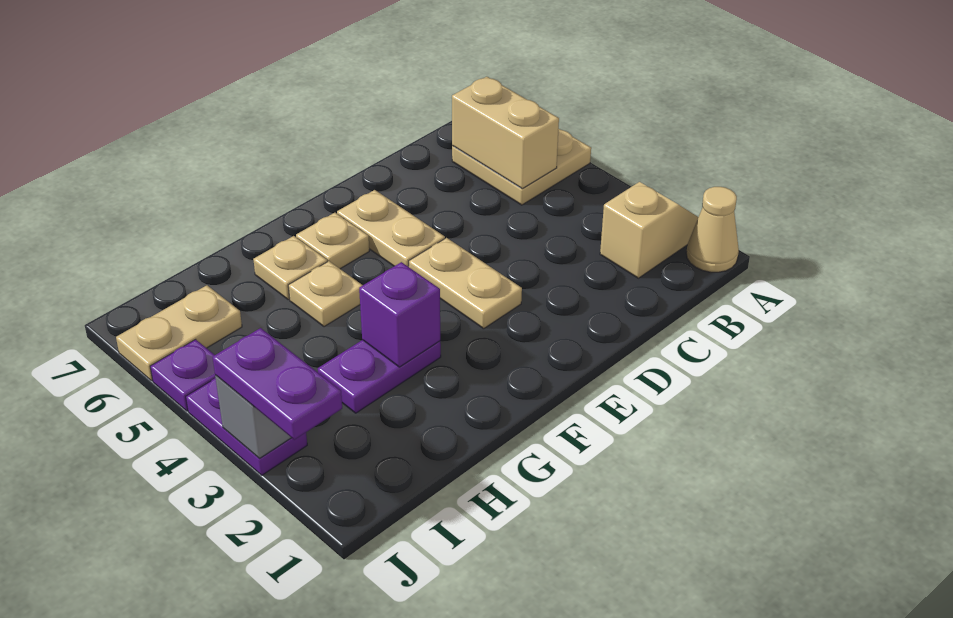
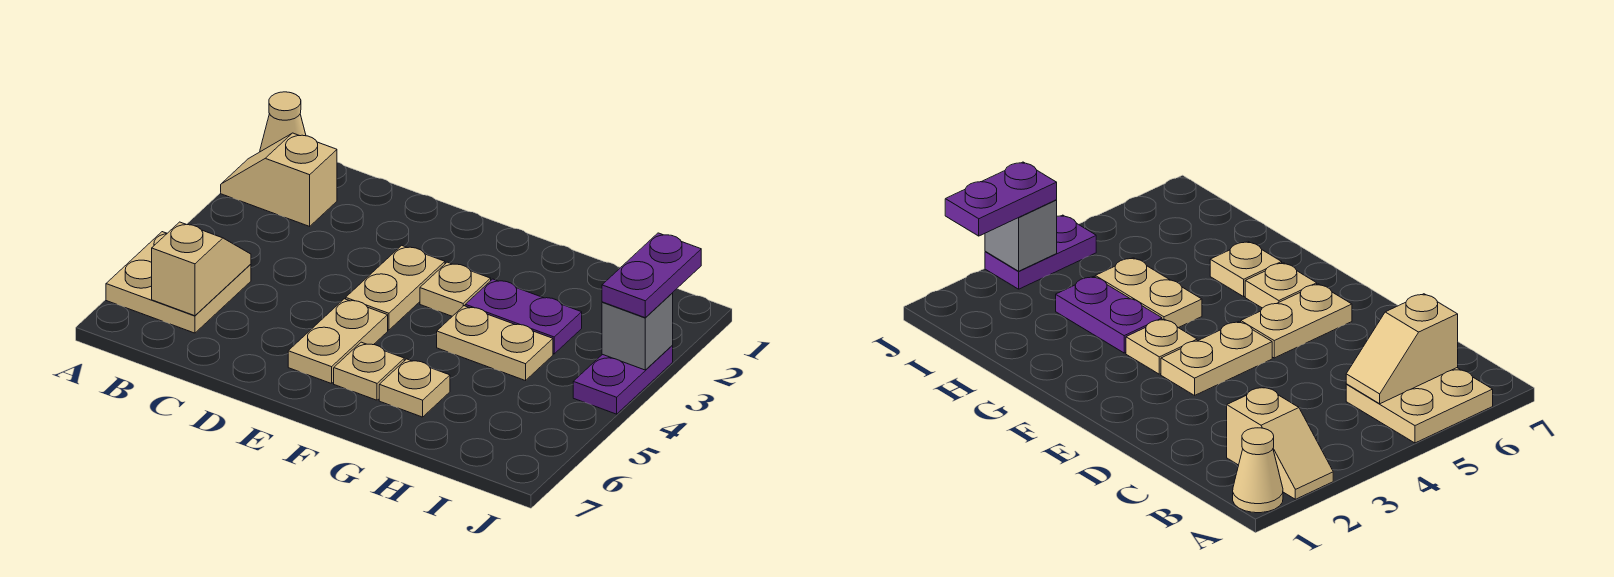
tan 1x2 brick [452,77,559,189] -> tan 1x2 slope [152,222,251,316]
purple 1x1 brick [359,262,440,367] -> none
tan 1x1 plate [288,261,363,327] -> tan 1x1 plate moved to [420,262,491,316]
tan 1x2 plate [116,285,242,381] -> tan 1x2 plate moved to [437,306,553,381]
purple 1x1 plate [150,339,215,411] -> none

